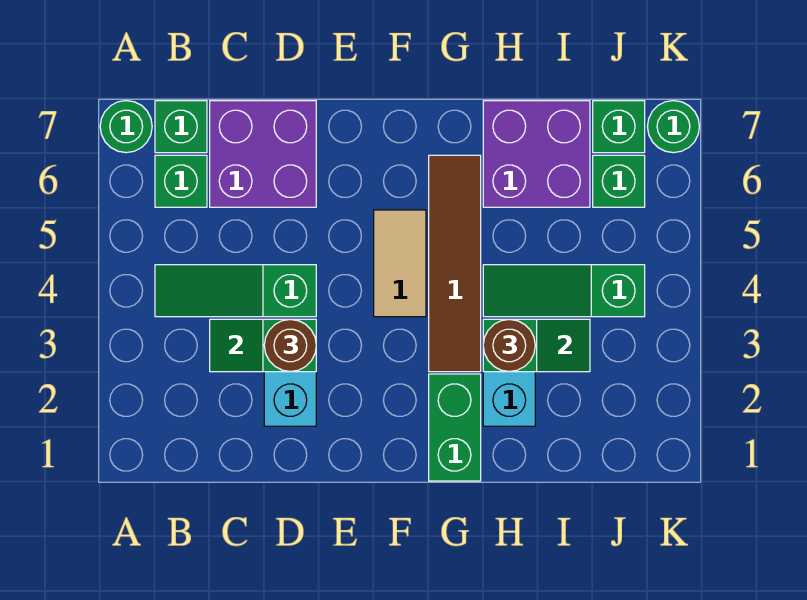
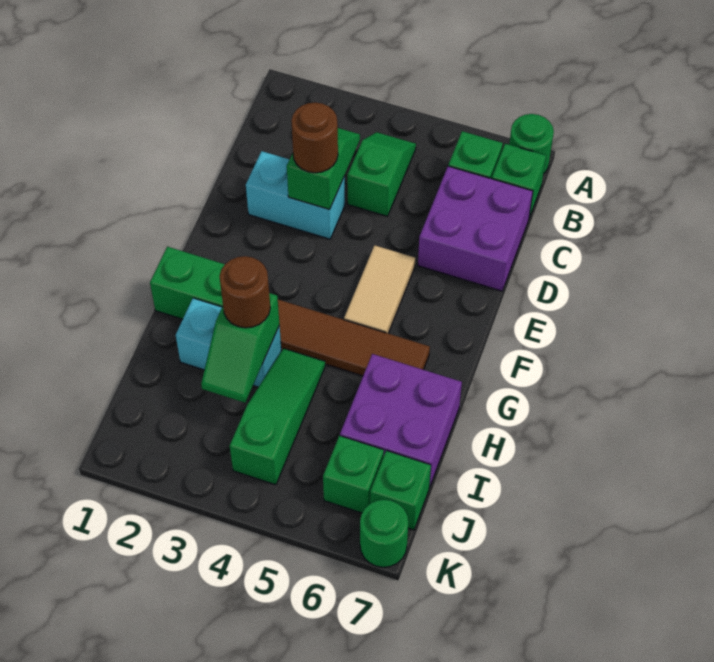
green 1x3 slope [155,265,316,317] -> green 1x2 slope [347,132,416,216]
tan 1x2 tile [374,210,426,317] -> tan 1x2 tile turned to [344,245,415,333]

